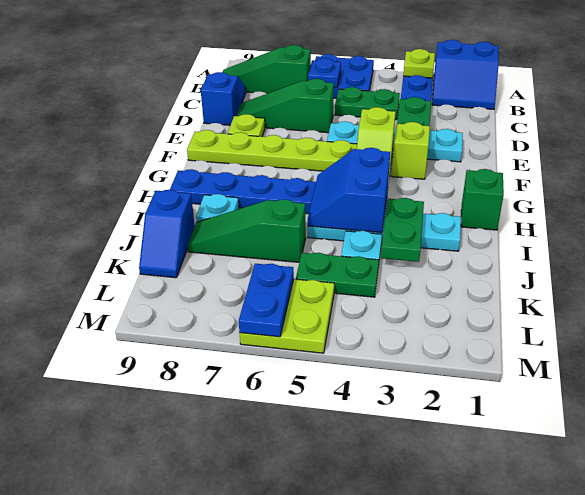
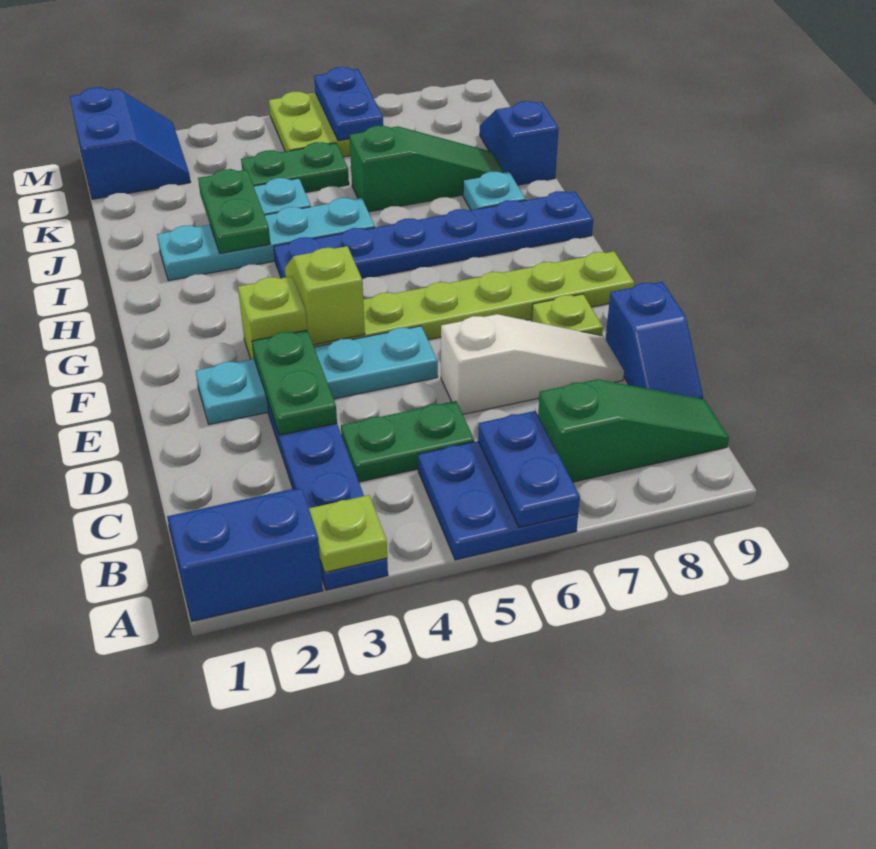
blue 1x1 plate [308,58,341,88] -> blue 1x2 plate [478,411,580,527]
green 1x3 slope [236,79,334,133] -> white 1x3 slope [441,314,624,414]
green 1x1 brick [461,169,504,230] -> none
blue 2x2 slope [308,148,390,233] -> blue 2x2 slope moved to [70,87,190,199]

